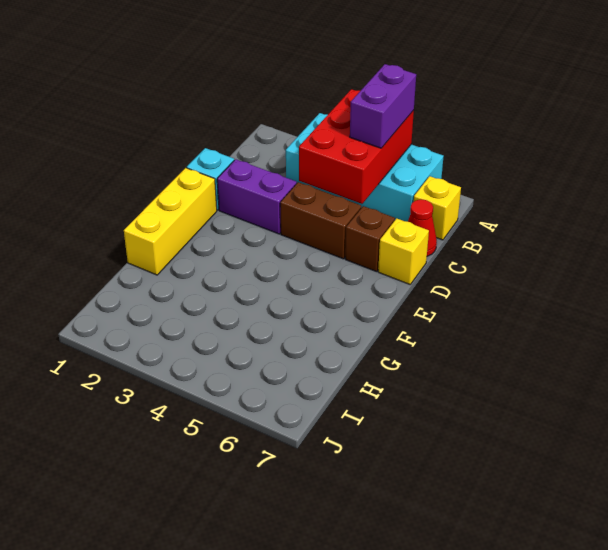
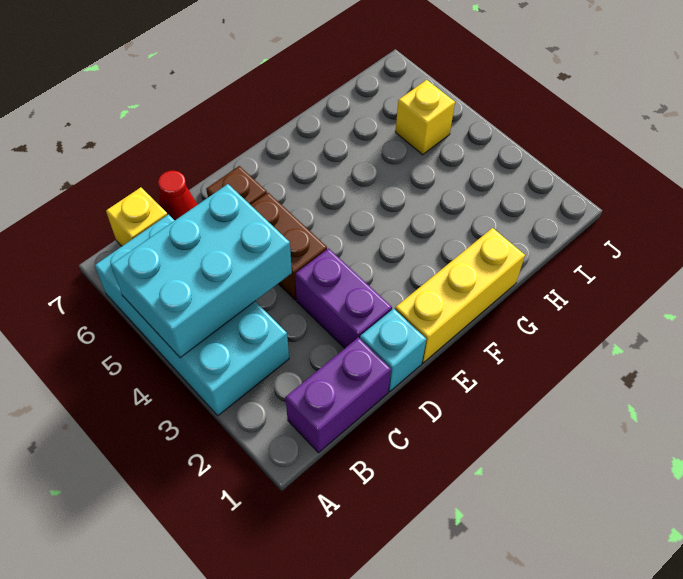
red 2x3 brick [299,89,414,204] -> cyan 2x3 brick [111,184,292,358]
purple 1x2 brick [350,64,416,148] -> purple 1x2 brick moved to [285,337,391,453]
yellow 1x1 brick [378,218,429,284] -> yellow 1x1 brick moved to [395,80,455,155]

